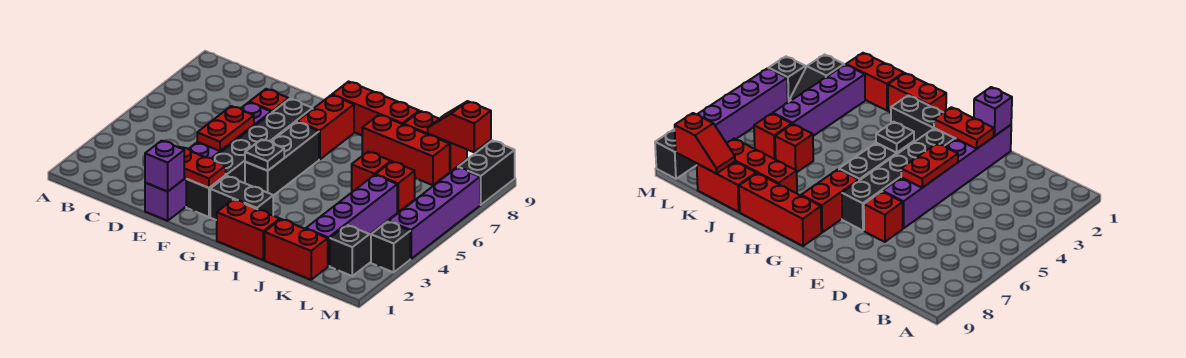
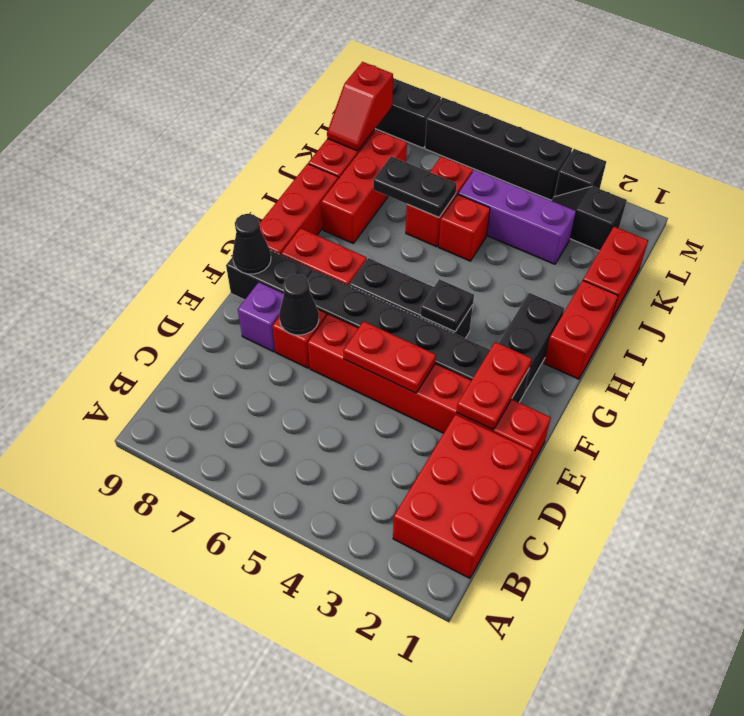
none -> red 2x3 brick [393,414,532,578]
purple 1x6 brick [145,102,271,221] -> red 1x6 brick [308,314,551,473]
purple 1x1 brick [145,141,184,192] -> purple 1x1 brick moved to [238,282,284,352]
none -> black 1x1 cone [279,274,319,335]
none -> black 1x2 brick [226,250,312,300]
none -> black 1x1 cone [232,214,271,274]
none -> red 1x1 brick [439,194,490,261]
none -> black 1x2 plate [373,156,457,217]
purple 1x4 brick [306,175,397,266] -> purple 1x3 brick [458,170,576,264]
purple 1x4 brick [388,168,480,259] -> black 1x4 brick [425,97,572,200]

